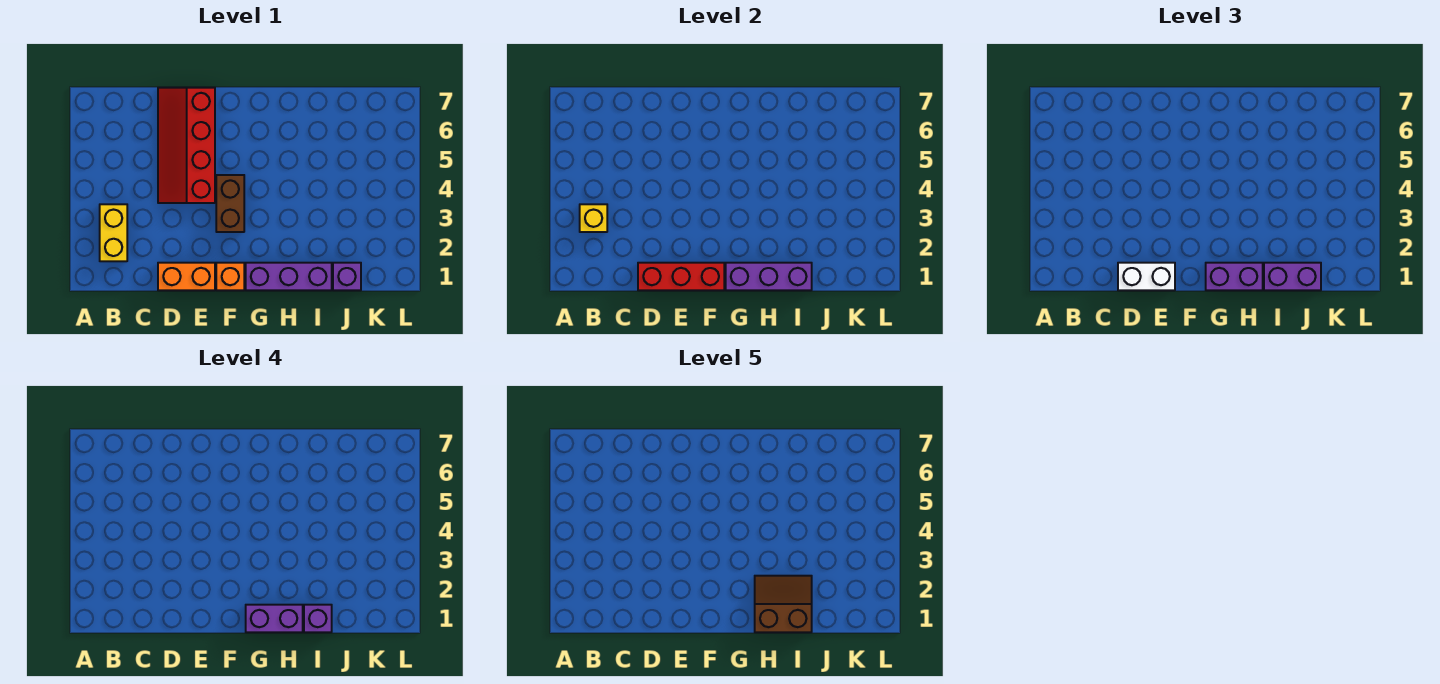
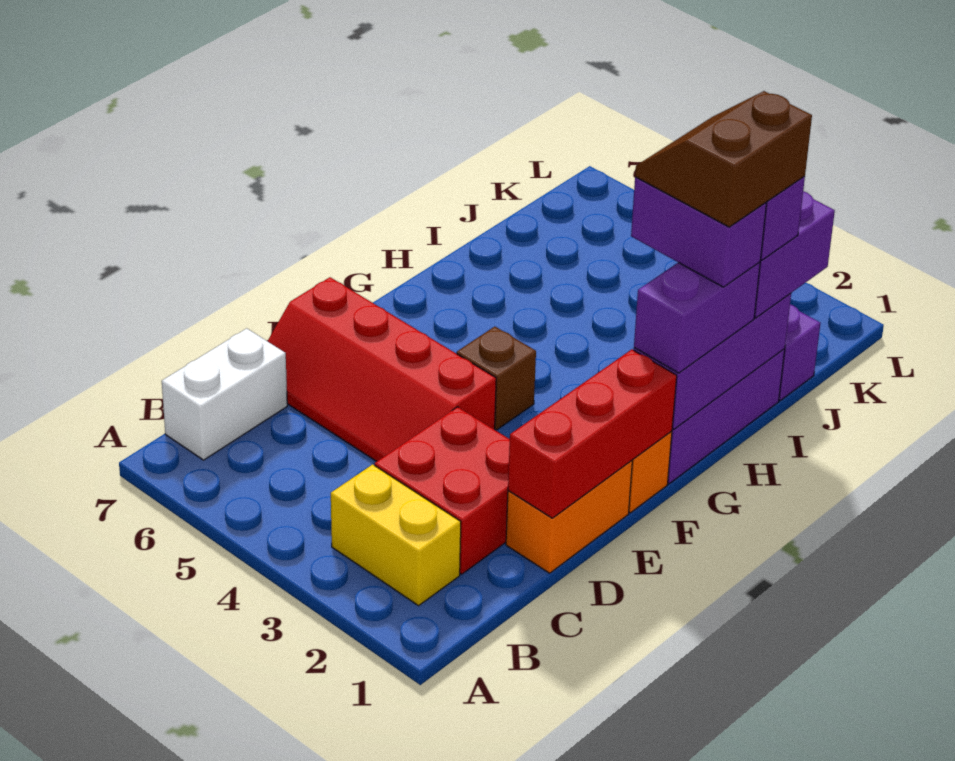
yellow 1x1 brick [580,204,607,232] -> none
none -> red 2x2 brick [375,407,510,574]
white 1x2 brick [1118,263,1175,290] -> white 1x2 brick moved to [162,328,287,460]
brown 1x2 brick [216,175,244,232] -> brown 1x1 brick [457,327,536,430]
purple 1x2 brick [246,605,303,632] -> purple 1x2 brick turned to [631,177,767,287]

